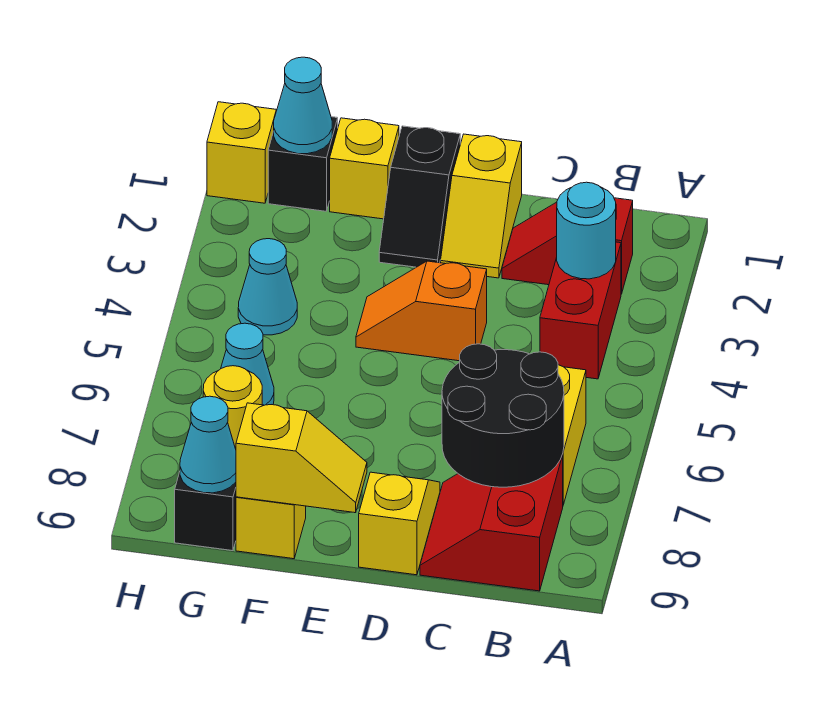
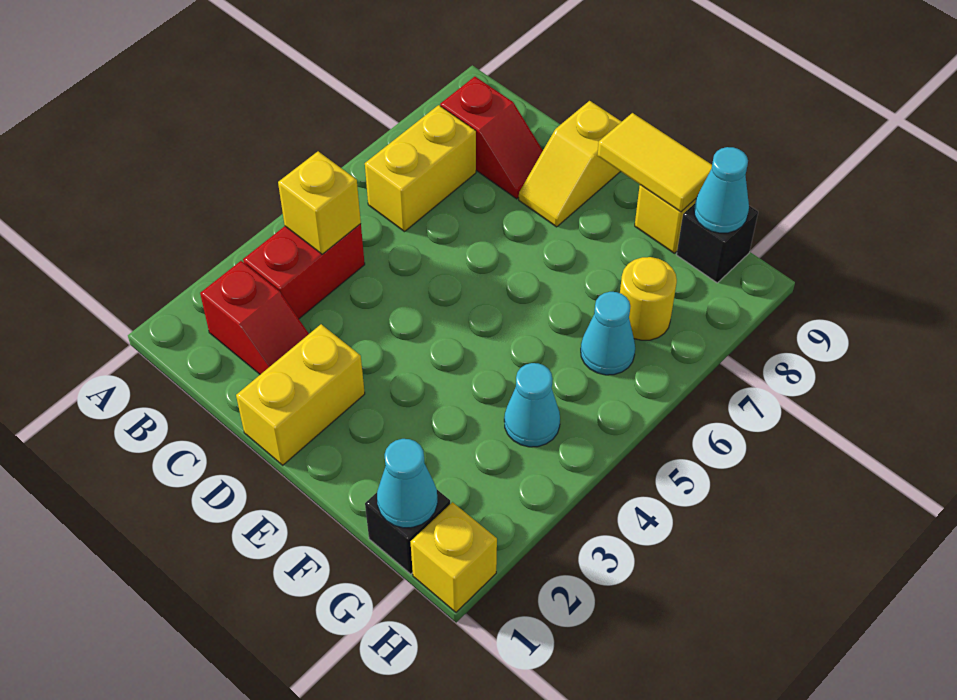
cyan 1x1 round brick [557,182,616,279] -> none
black 2x2 round brick [442,344,564,487] -> none
red 2x2 slope [420,455,563,591] -> red 1x2 slope [440,77,543,199]
yellow 1x2 slope [441,134,522,278] -> yellow 1x2 brick [236,324,365,465]
orange 1x2 slope [356,261,487,361] -> none
black 1x2 slope [379,126,460,267] -> none
yellow 1x2 slope [236,403,367,513] -> yellow 1x2 tile [597,113,712,212]
yellow 1x1 brick [330,118,399,219] -> yellow 1x1 brick moved to [278,151,361,254]

